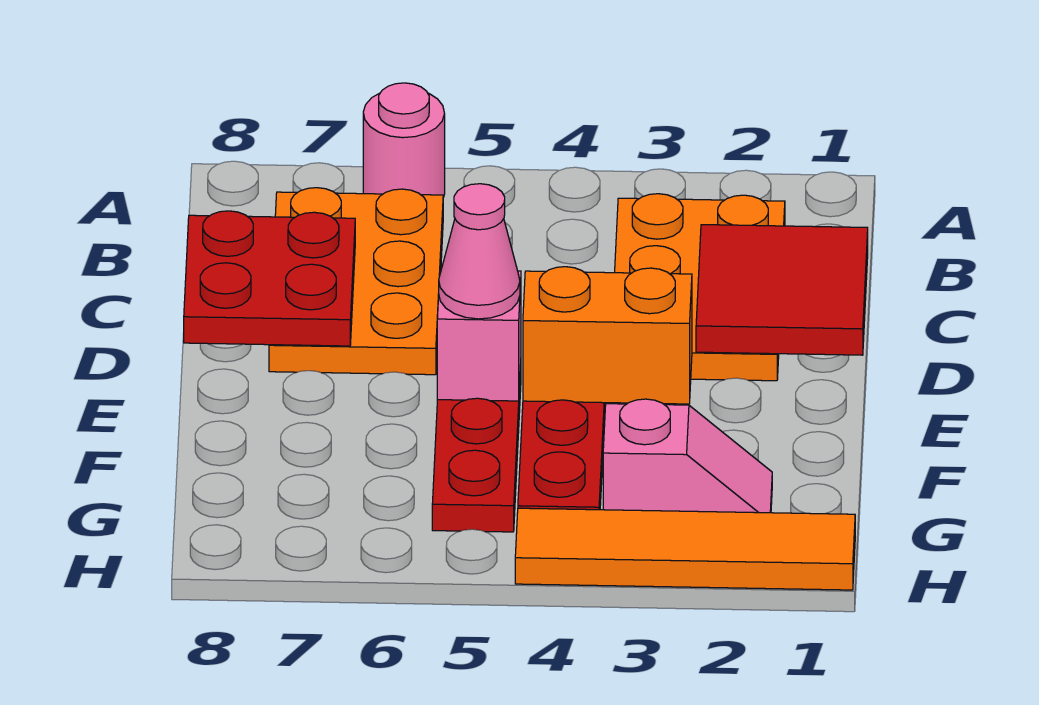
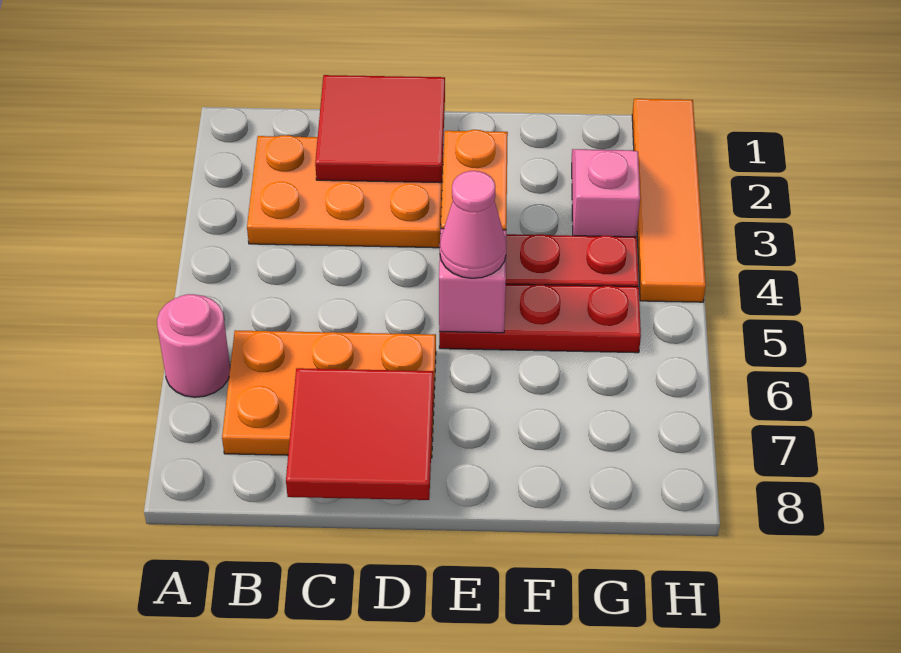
red 2x2 plate [184,211,355,346] -> red 2x2 tile [286,368,434,500]

